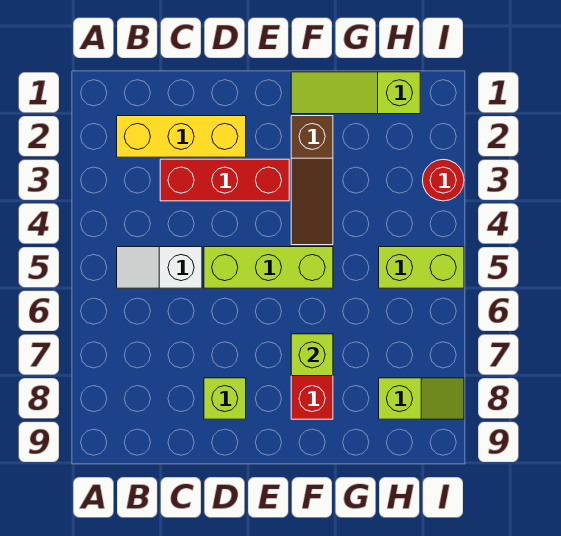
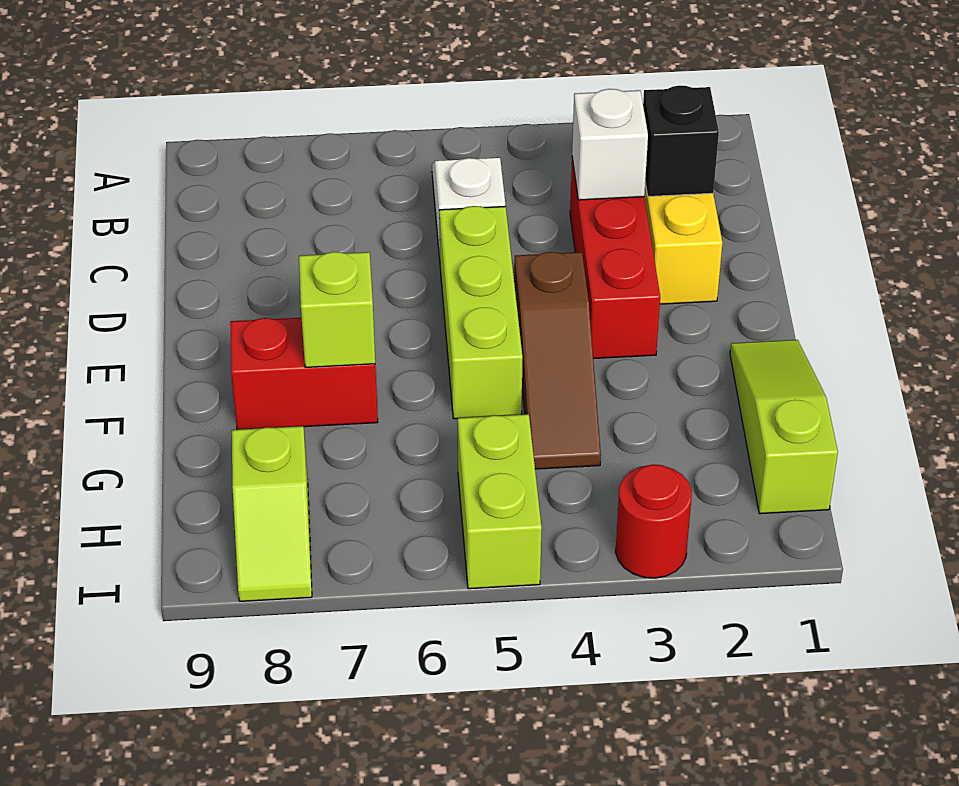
none -> black 1x1 brick [643,86,719,197]
none -> white 1x1 brick [572,89,648,200]
lime 1x1 brick [204,378,246,419] -> none
brown 1x3 slope [291,116,333,245] -> brown 1x3 slope turned to [514,252,601,469]

